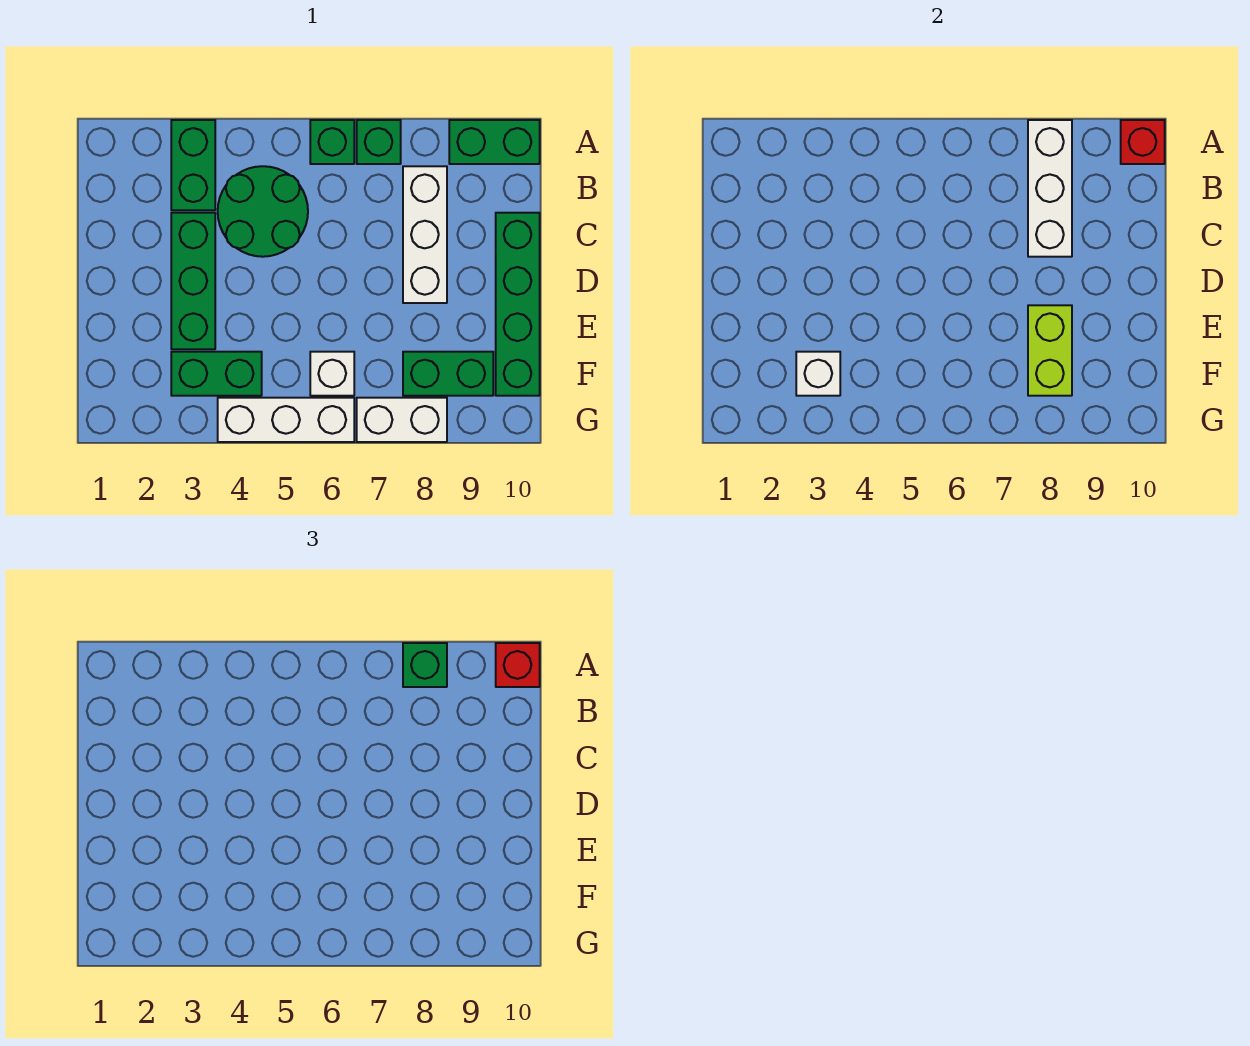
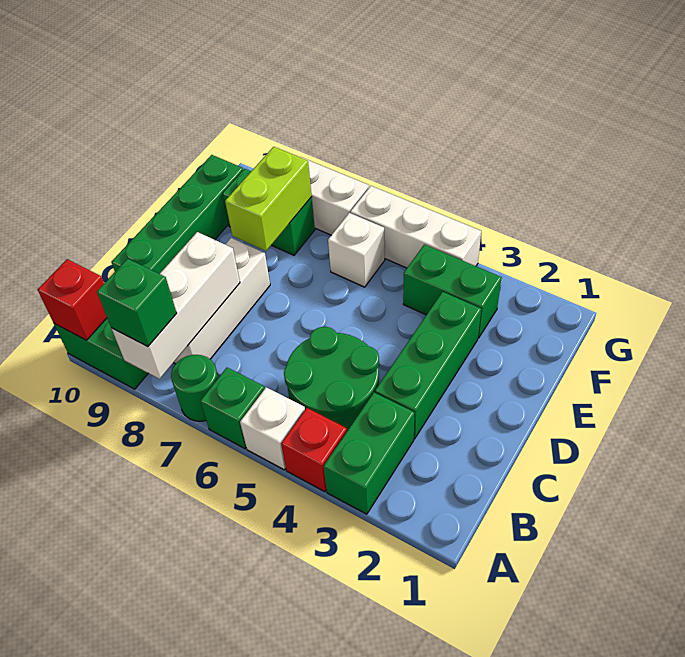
green 1x1 brick [357,120,401,164] -> green 1x1 round brick [171,355,218,421]
red 1x1 brick [496,643,540,687] -> red 1x1 brick moved to [281,408,347,492]
white 1x1 brick [796,352,840,396] -> white 1x1 brick moved to [240,387,305,470]

